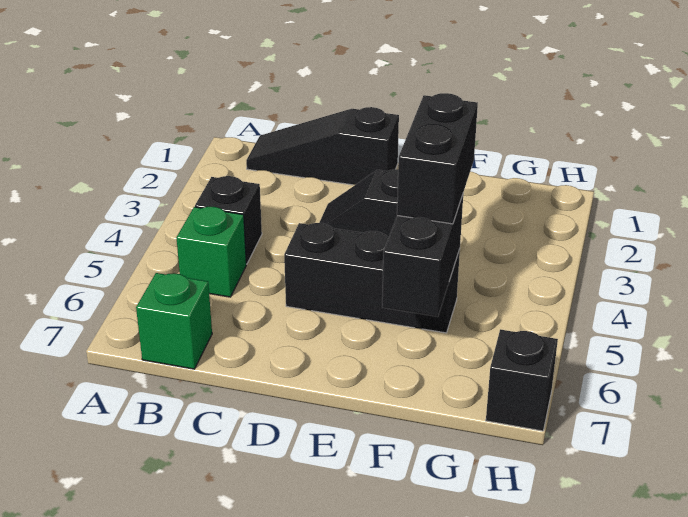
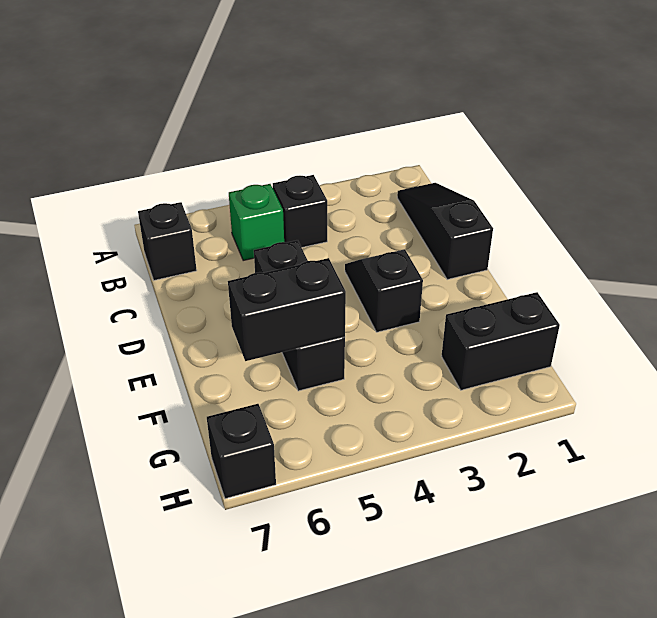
green 1x1 brick [136,273,212,369] -> black 1x1 brick [138,202,197,280]
black 1x2 brick [397,93,478,224] -> black 1x2 brick moved to [441,292,560,390]

